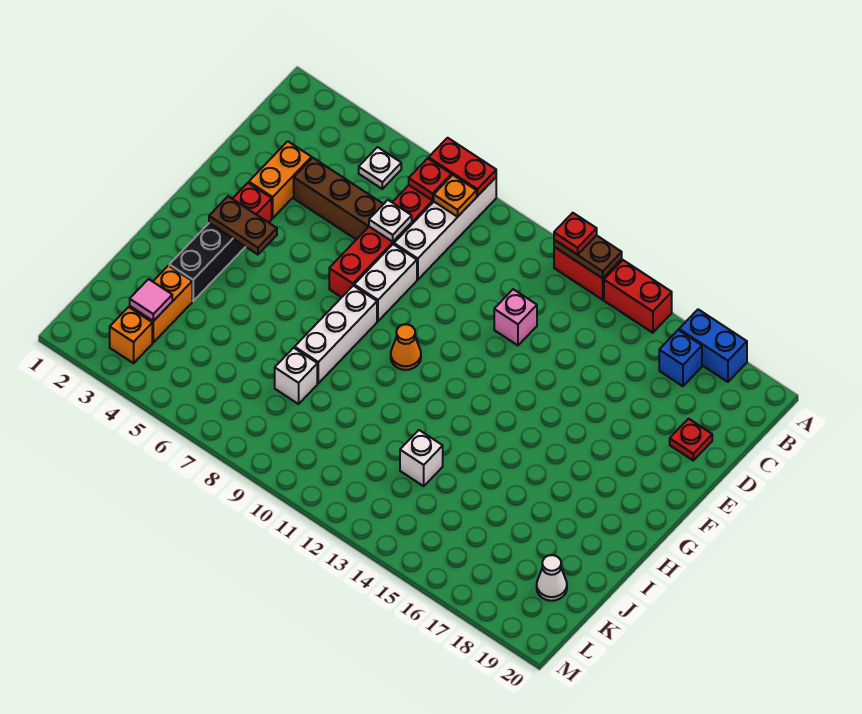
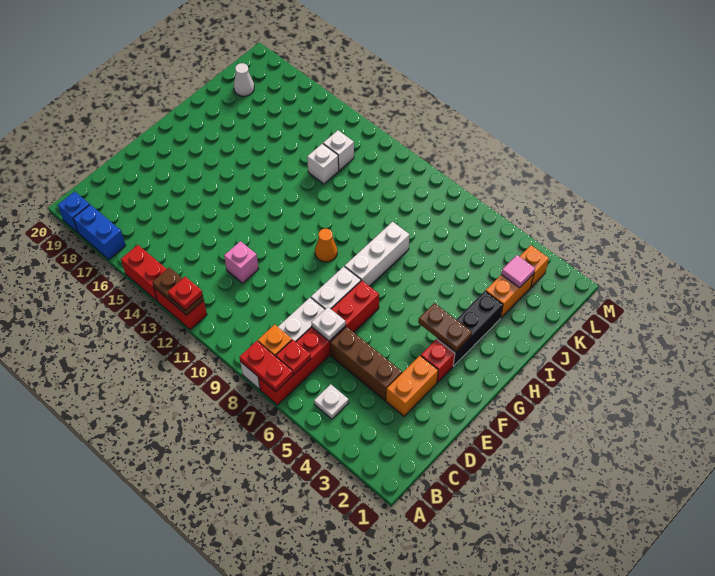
blue 1x1 brick [659,330,702,386] -> blue 1x1 brick moved to [58,192,90,233]
red 1x1 plate [670,419,712,460] -> none
white 1x1 brick [275,348,317,404] -> white 1x1 brick moved to [323,130,354,170]

